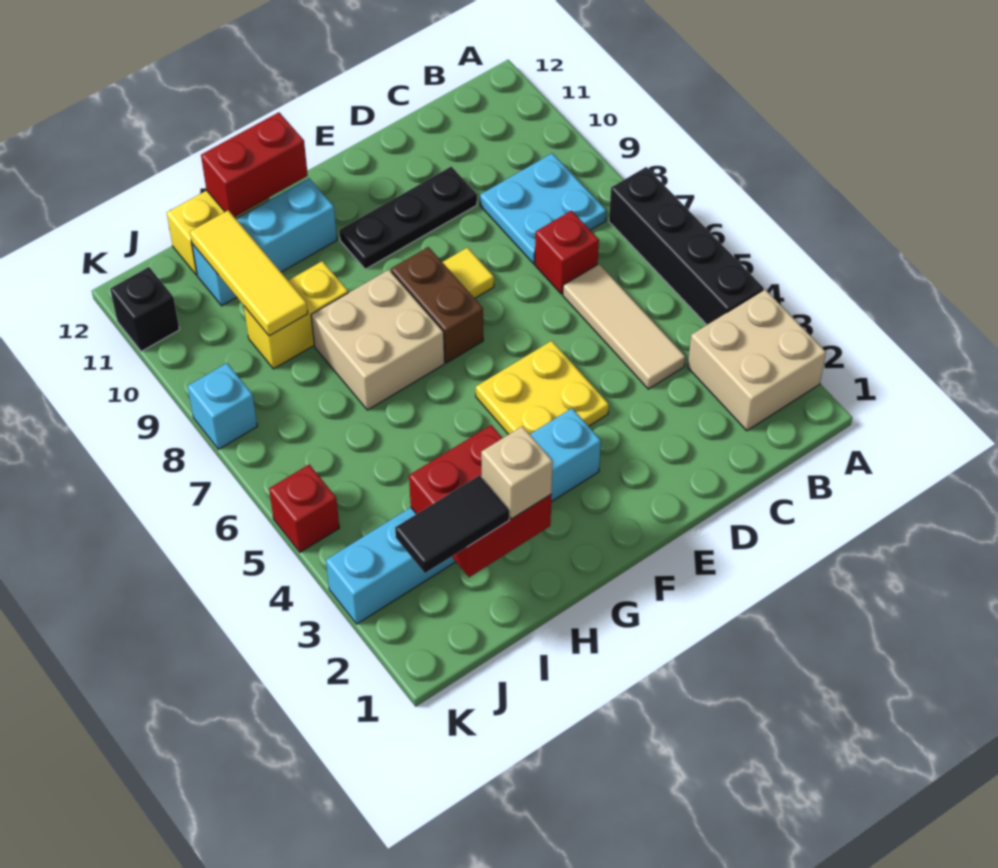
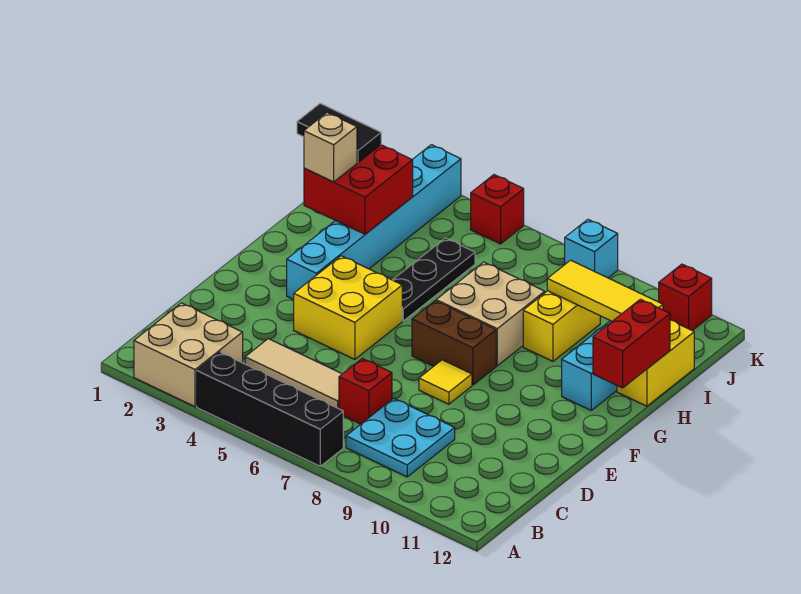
black 1x3 plate [339,166,477,269] -> black 1x3 plate moved to [393,238,475,321]
yellow 2x2 plate [476,341,609,435] -> yellow 2x2 brick [294,256,402,359]
black 1x2 tile [395,475,509,573] -> black 1x2 tile turned to [297,103,381,163]
black 1x1 brick [110,267,180,352] -> red 1x1 brick [659,264,712,331]

